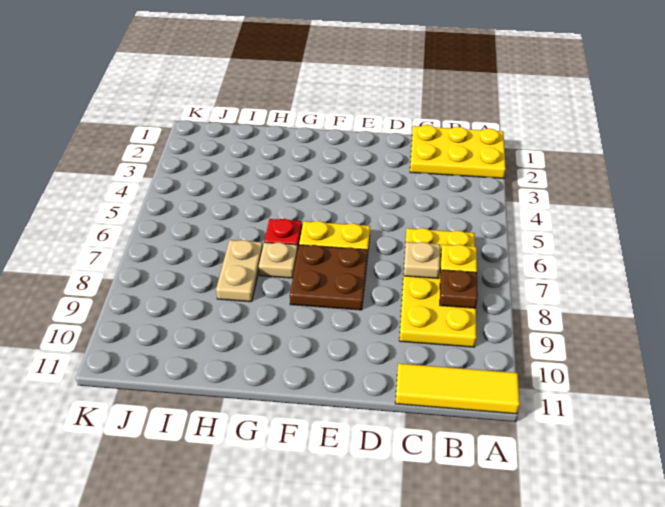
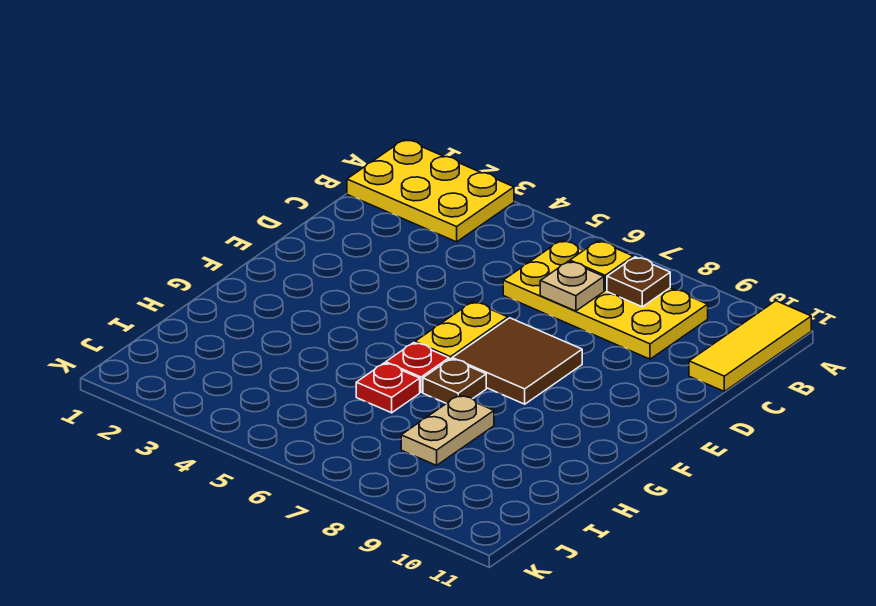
yellow 2x3 plate [410,125,506,178] -> yellow 2x3 plate turned to [347,139,514,242]
brown 2x2 plate [290,245,368,310] -> brown 2x2 tile [452,318,582,404]
tan 1x1 plate [259,242,298,278] -> brown 1x1 plate [423,359,486,403]
none -> red 1x1 plate [356,363,420,413]
tan 1x2 plate [216,240,263,302] -> tan 1x2 plate turned to [401,395,494,465]

